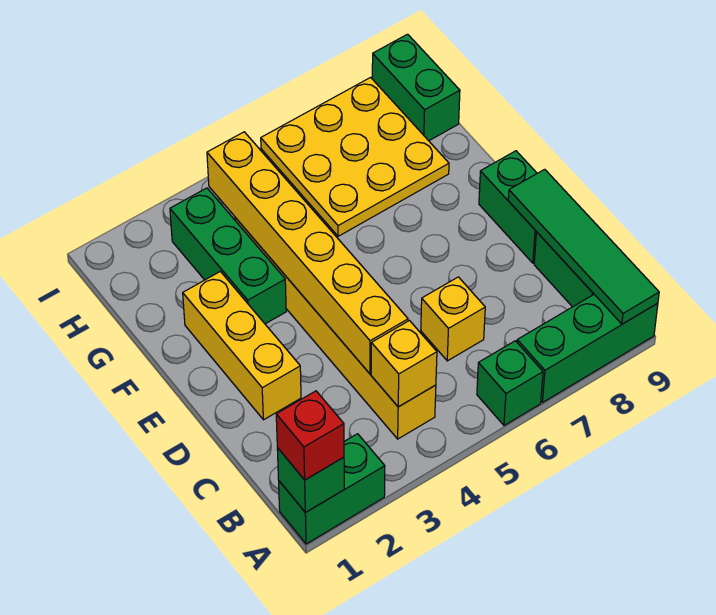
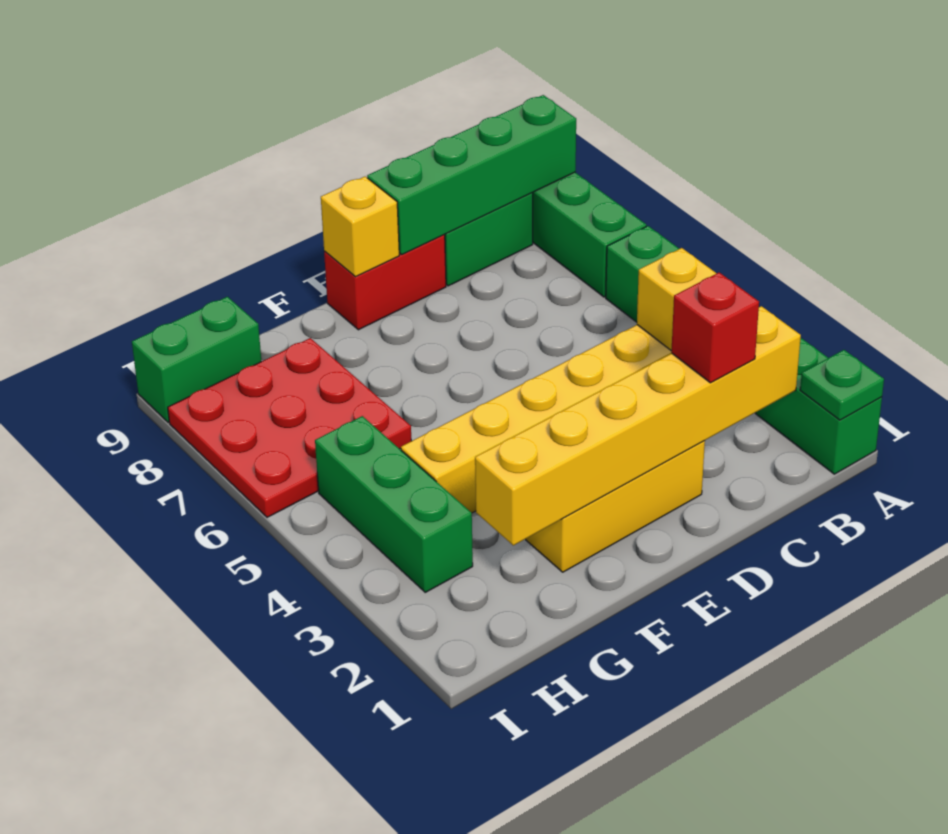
green 1x1 brick [277,448,344,513] -> green 1x1 plate [800,350,884,420]
red 1x1 brick [276,391,344,480] -> red 1x1 brick moved to [671,273,759,383]
green 1x4 tile [508,169,659,324] -> green 1x4 brick [367,95,576,255]
yellow 1x6 brick [207,132,408,374] -> yellow 1x6 brick moved to [475,306,801,545]
yellow 1x1 brick [421,277,485,361] -> yellow 1x1 brick moved to [321,177,399,277]
green 1x2 brick [479,151,537,263] -> red 1x2 brick [324,235,446,330]
green 1x3 brick [170,188,286,324] -> green 1x3 brick turned to [315,416,473,592]
yellow 3x3 plate [261,78,449,236] -> red 3x3 plate [168,338,411,517]

